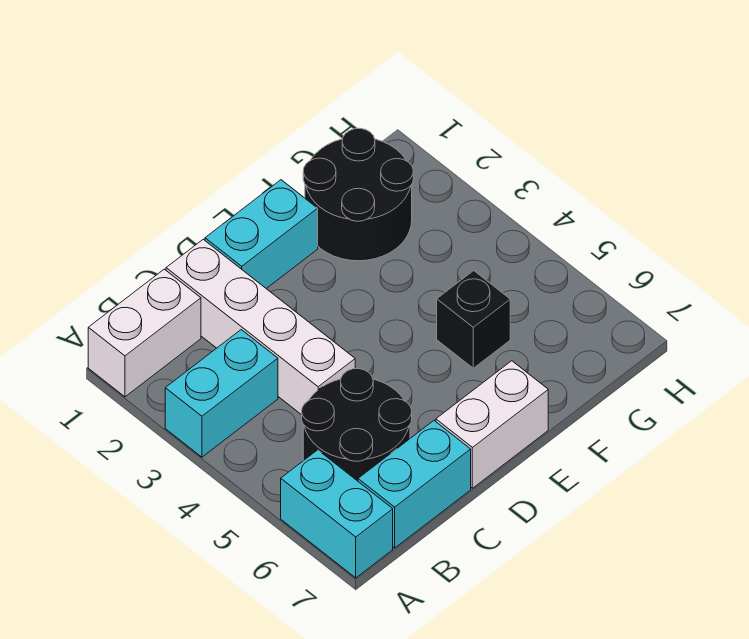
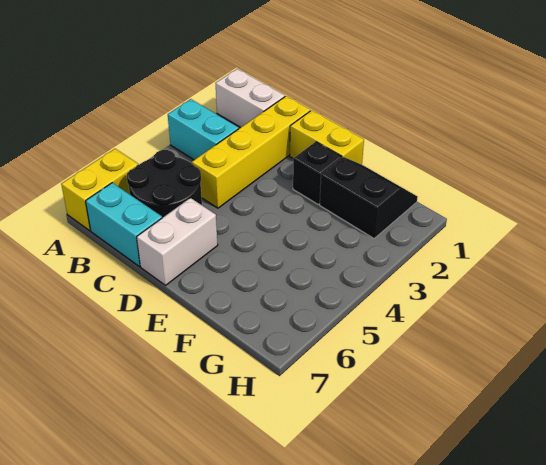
cyan 1x2 brick [281,450,393,578] -> yellow 1x2 brick [61,149,138,231]
white 1x4 brick [166,239,355,415] -> yellow 1x4 brick [192,96,310,208]
cyan 1x2 brick [205,180,318,288] -> yellow 1x2 brick [290,110,364,165]
white 1x2 brick [436,361,548,488] -> white 1x2 brick turned to [137,198,218,285]
black 2x2 round brick [303,128,413,261] -> black 2x2 slope [320,157,418,239]
black 1x1 brick [437,271,510,368] -> black 1x1 brick moved to [293,142,342,204]

